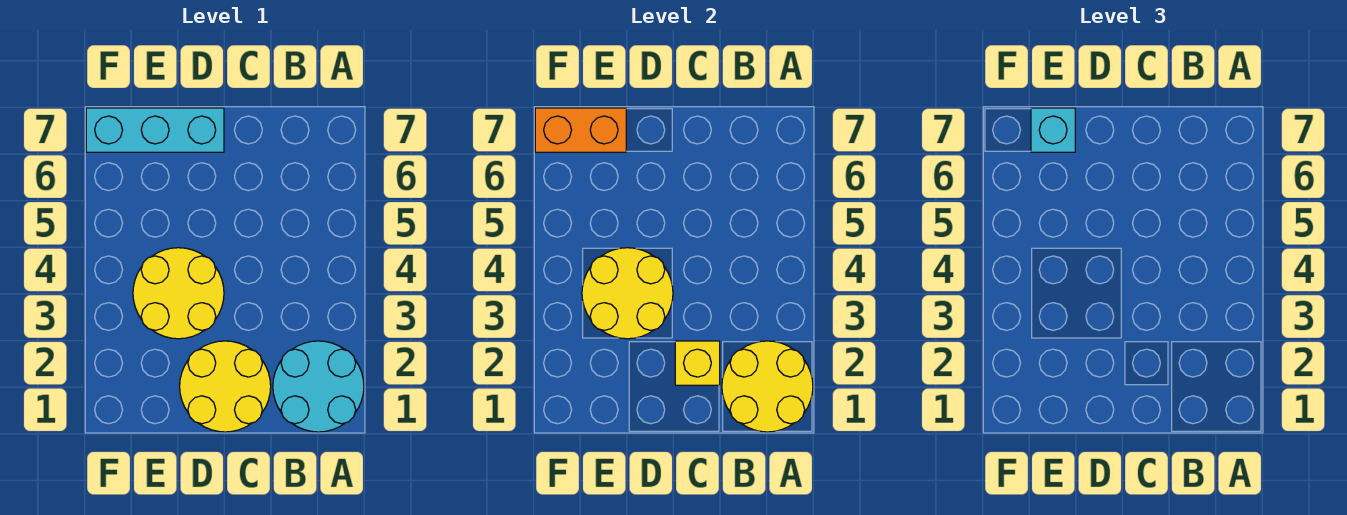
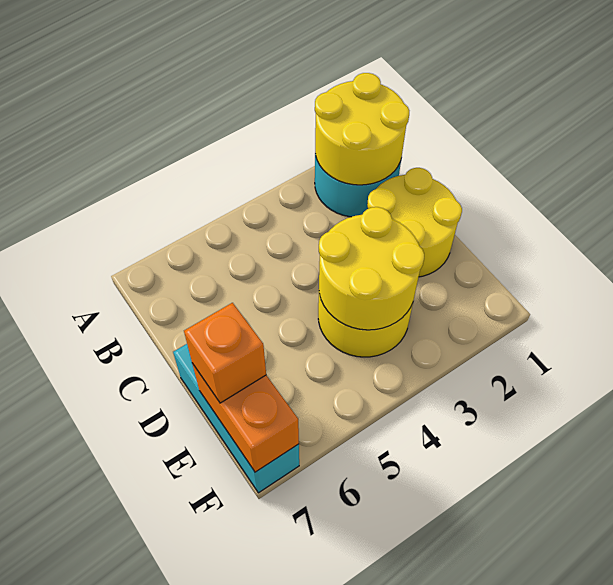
yellow 1x1 brick [675,341,720,385] -> none
cyan 1x1 brick [1031,108,1075,152] -> orange 1x1 brick [184,303,266,403]

